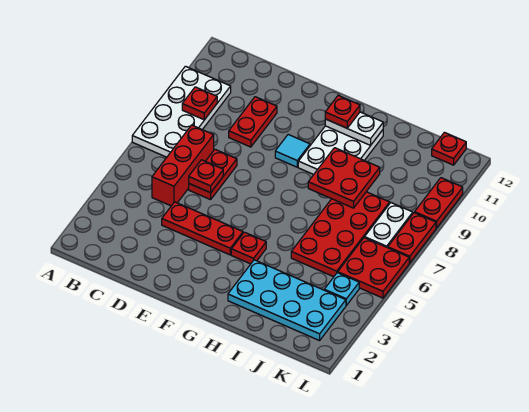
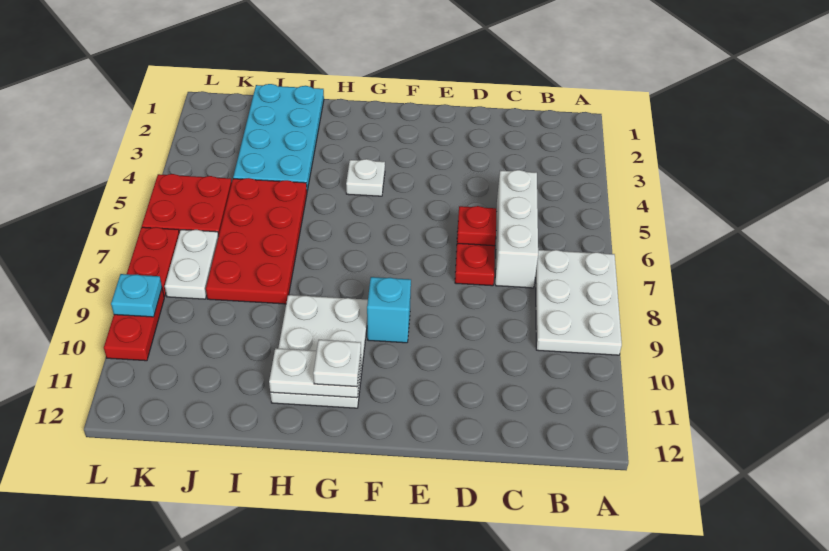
white 2x4 plate [132,66,231,157] -> white 2x3 plate [535,250,622,355]
red 1x1 plate [182,87,217,120] -> none
red 1x3 brick [152,125,214,206] -> white 1x3 brick [495,170,538,288]
red 1x3 plate [162,202,243,255] -> none
red 1x2 plate [229,97,277,147] -> none
cyan 1x1 tile [275,135,310,167] -> cyan 1x1 brick [367,277,411,343]
red 1x1 plate [231,232,266,264] -> white 1x1 plate [346,159,385,196]
red 1x1 plate [325,96,360,128] -> white 1x1 plate [313,340,361,387]
cyan 2x4 plate [228,260,346,341] -> cyan 2x4 plate turned to [233,84,324,191]
red 2x2 plate [308,148,380,208] -> none
cyan 1x1 plate [324,273,359,305] -> cyan 1x1 plate moved to [111,274,162,317]
red 1x1 plate [432,132,466,165] -> none

